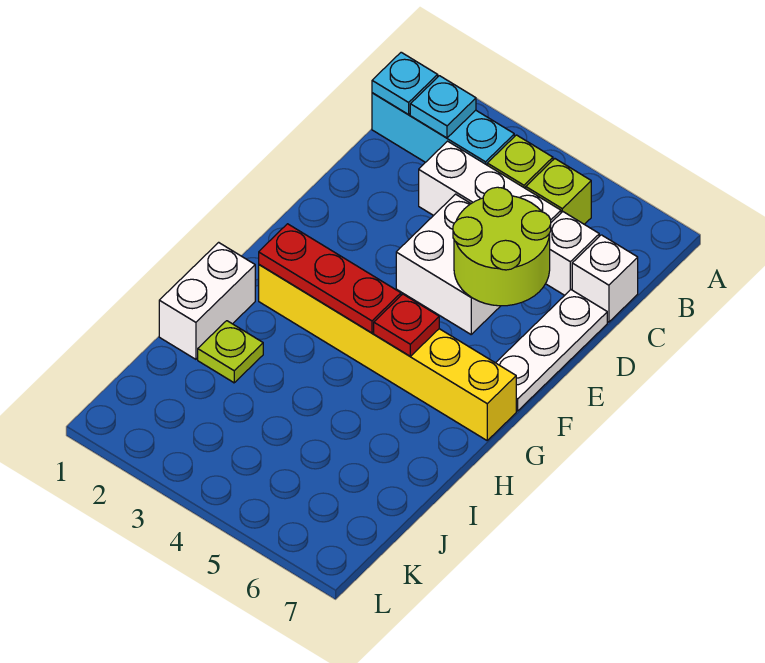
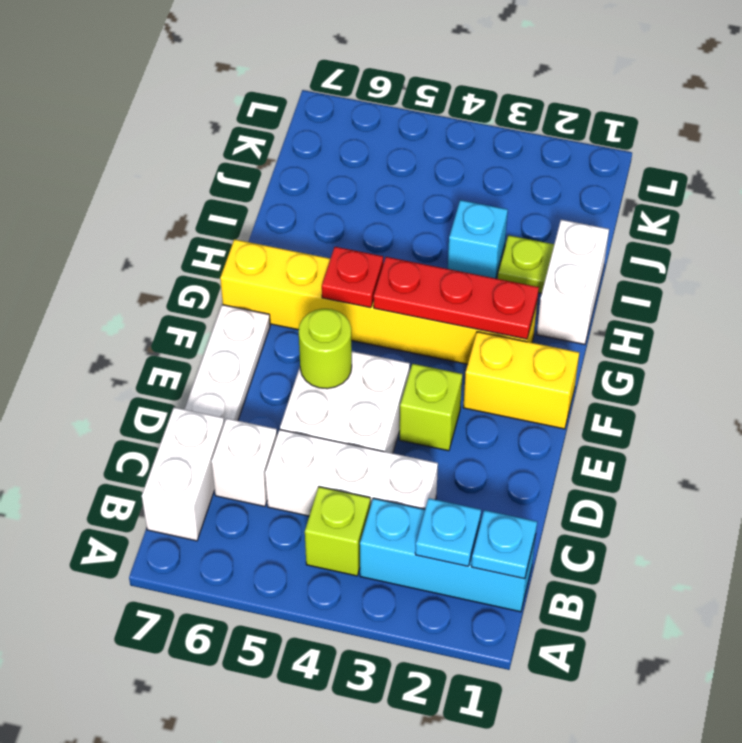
lime 1x1 brick [526,159,591,224] -> lime 1x1 brick moved to [399,364,462,451]
white 1x1 brick [572,235,638,322] -> white 1x2 brick [142,407,224,541]
lime 2x2 round brick [453,187,551,306] -> lime 1x1 round brick [299,309,352,389]
none -> yellow 1x2 brick [463,332,579,429]
none -> cyan 1x1 brick [448,200,508,278]

